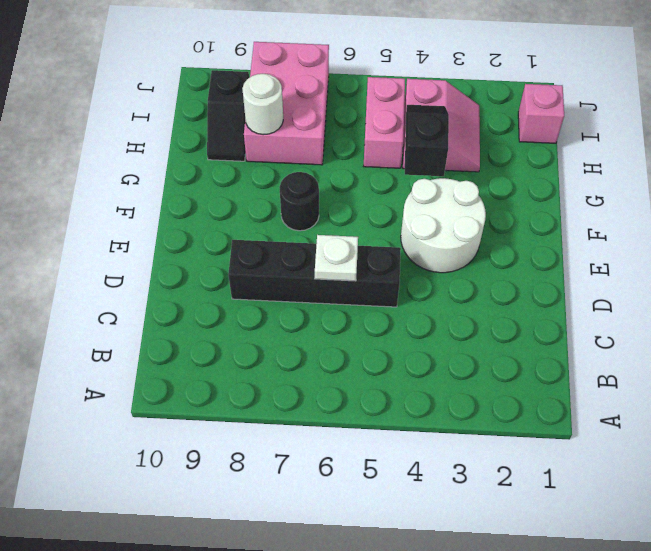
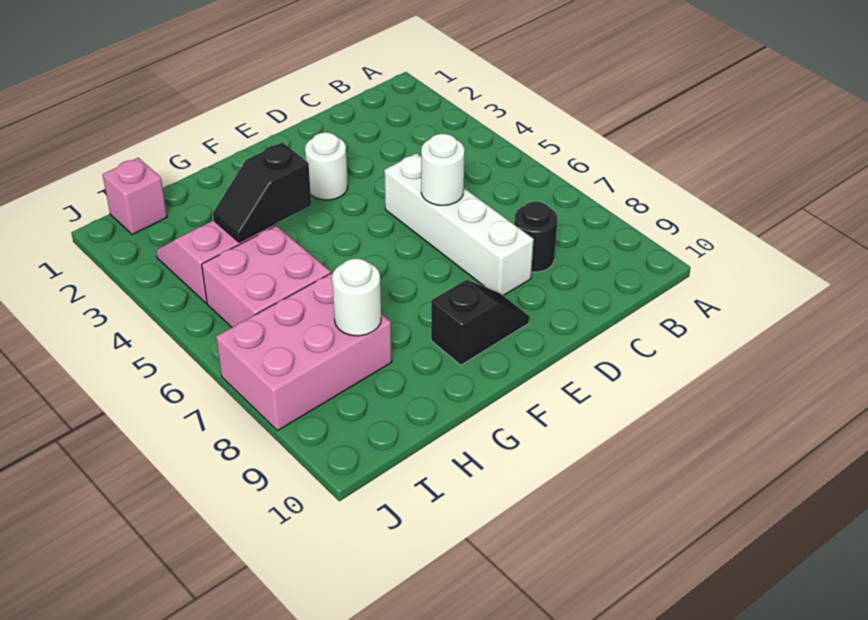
black 1x4 brick [228,240,401,307] -> white 1x4 brick [384,153,534,295]
white 1x1 plate [315,235,358,281] -> white 1x1 round brick [421,134,465,205]
white 2x2 round brick [401,178,486,273] -> white 1x1 round brick [305,132,348,200]
black 1x1 round brick [280,172,319,231] -> black 1x1 round brick moved to [514,202,558,272]
pink 1x2 brick [364,77,405,168] -> pink 2x2 brick [202,226,331,327]
black 1x2 slope [207,70,249,161] -> black 1x2 slope moved to [431,280,529,365]

